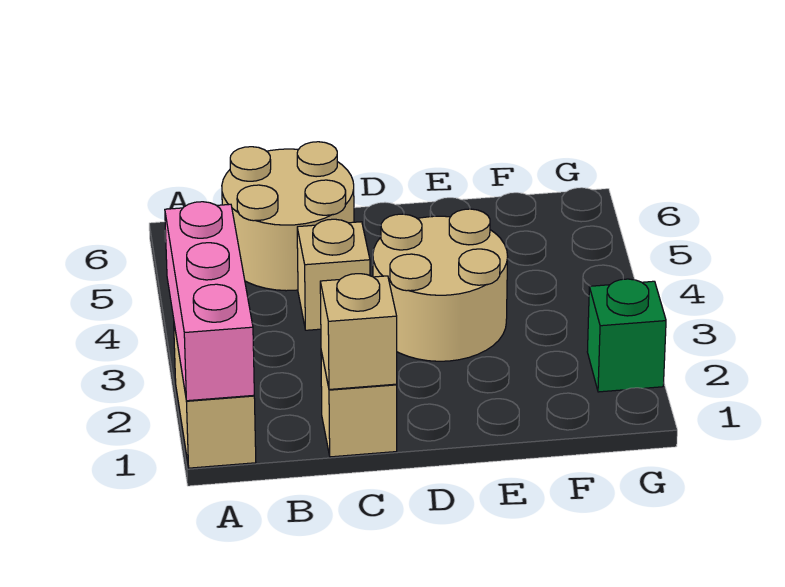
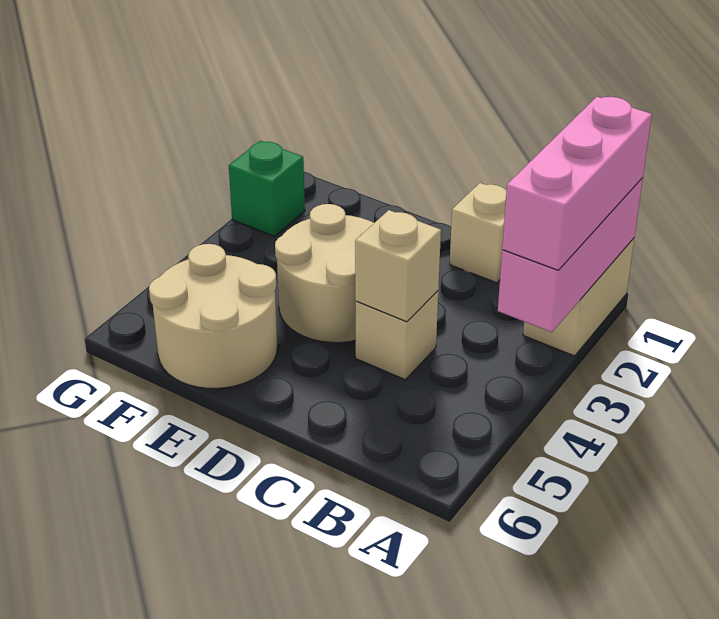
none -> pink 1x3 brick [502,97,652,270]
tan 2x2 round brick [222,142,354,291] -> tan 2x2 round brick moved to [149,244,278,389]
tan 1x1 brick [320,274,397,389] -> tan 1x1 brick moved to [355,210,441,322]

